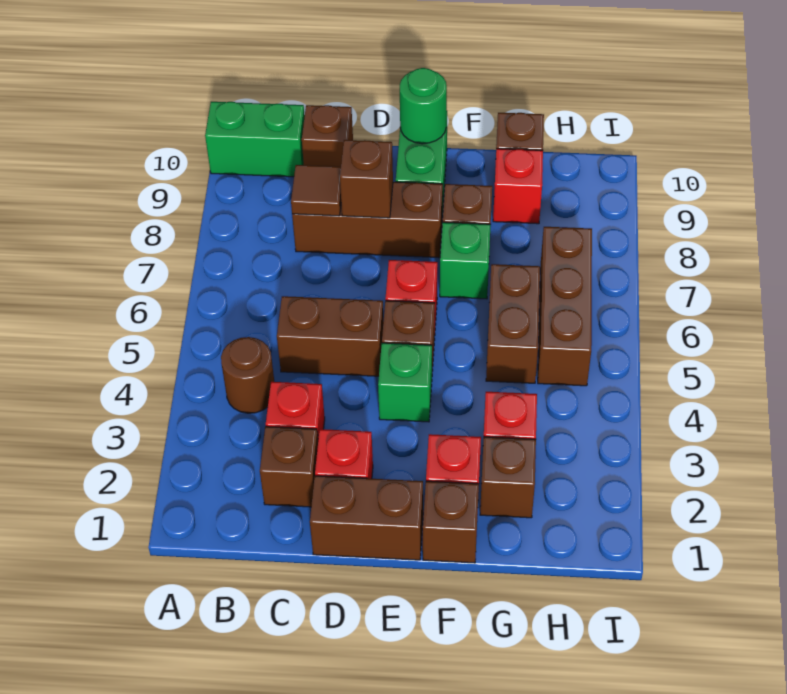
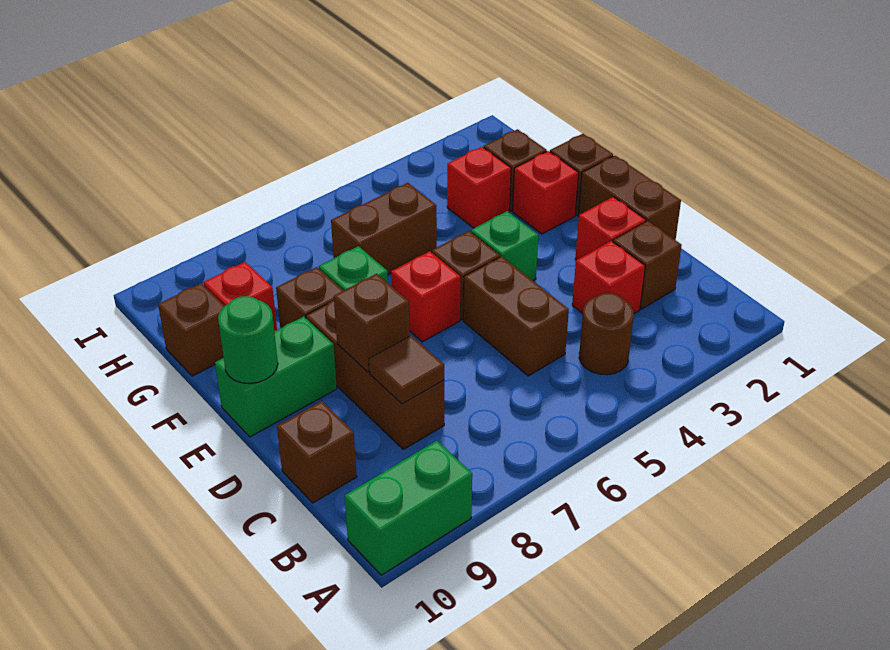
green 1x2 brick [205,102,305,177] -> green 1x2 brick turned to [345,441,472,575]
brown 1x3 brick [538,227,592,386] -> none

